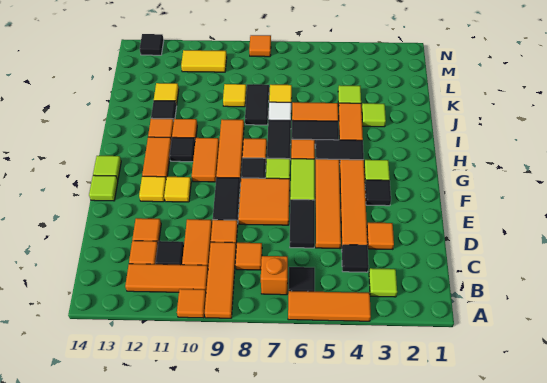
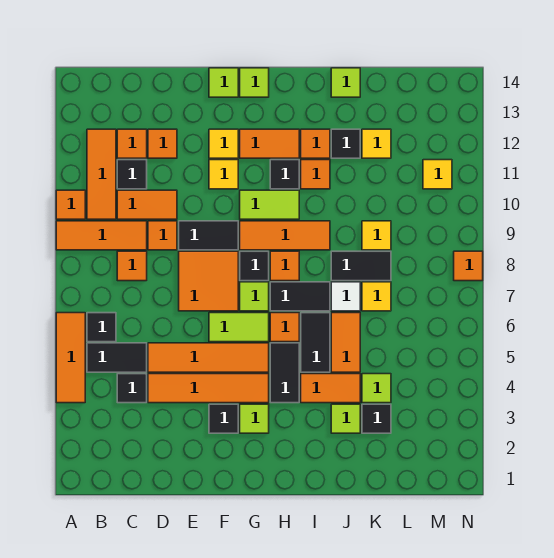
lime 1x1 tile [369,268,397,297] -> lime 1x1 tile moved to [331,68,360,97]
orange 1x1 brick [261,256,288,295] -> none
orange 1x1 tile [367,223,394,249] -> none
black 1x2 tile [290,200,315,248] -> black 1x2 tile moved to [87,343,147,372]
orange 1x2 tile [192,138,219,182] -> lime 1x2 tile [240,190,299,219]
yellow 1x2 tile [181,50,227,72] -> yellow 1x1 tile [423,160,452,189]
black 1x1 tile [140,34,164,55] -> black 1x1 tile moved to [362,404,391,433]

